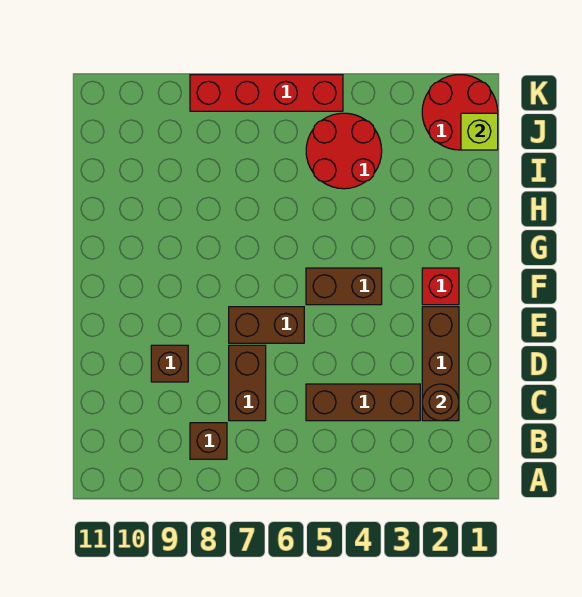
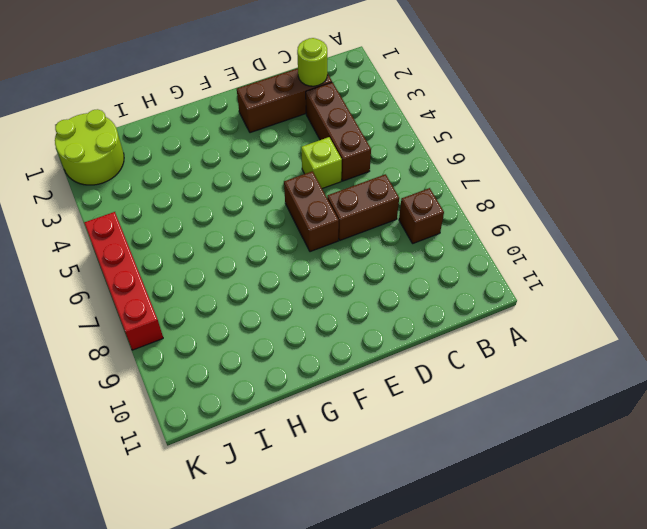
brown 1x1 round brick [422,384,459,421] -> lime 1x1 round brick [297,38,327,86]
brown 1x1 brick [151,345,188,382] -> none
red 1x1 brick [422,268,459,305] -> none
brown 1x2 brick [306,268,382,305] -> none
red 2x2 round brick [306,113,382,189] -> none
red 2x2 round brick [422,75,498,150] -> lime 2x2 round brick [55,109,124,185]
lime 1x1 brick [461,113,498,150] -> lime 1x1 brick moved to [301,137,342,189]

